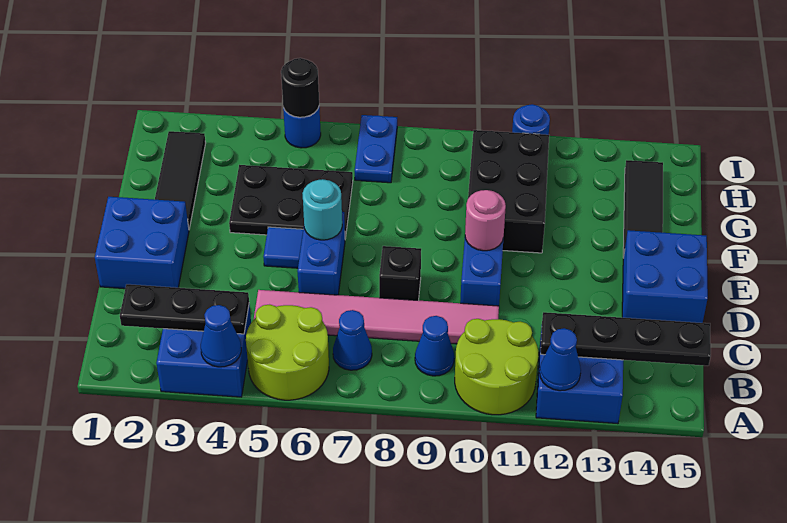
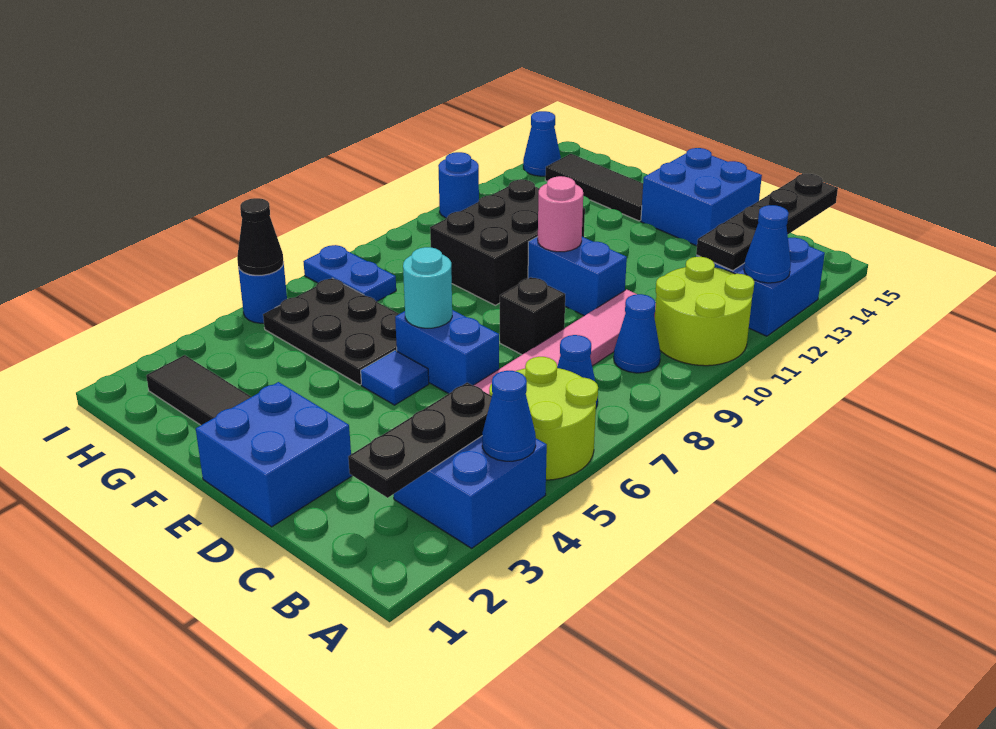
black 2x3 plate [229,165,353,238] -> black 2x3 plate turned to [263,278,399,385]
black 2x3 brick [468,130,549,253] -> black 2x3 brick turned to [430,180,585,305]
black 1x1 round brick [281,58,319,117] -> black 1x1 cone [237,198,284,275]
none -> blue 1x1 cone [523,111,561,176]

